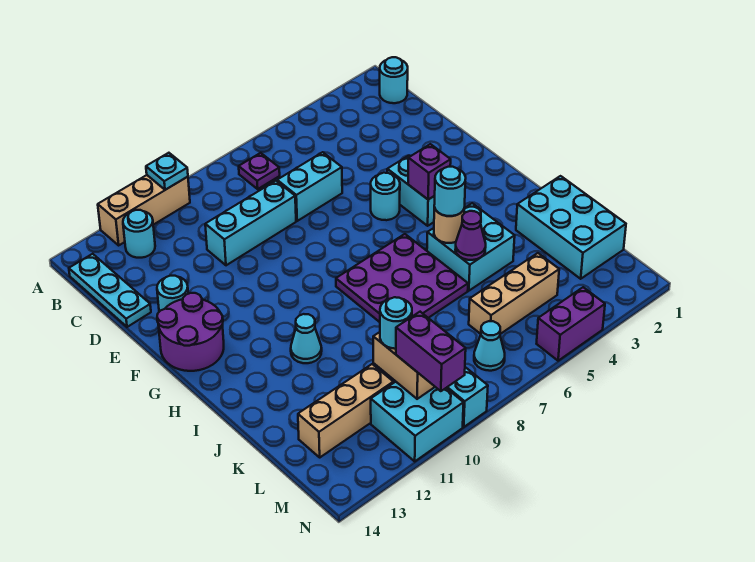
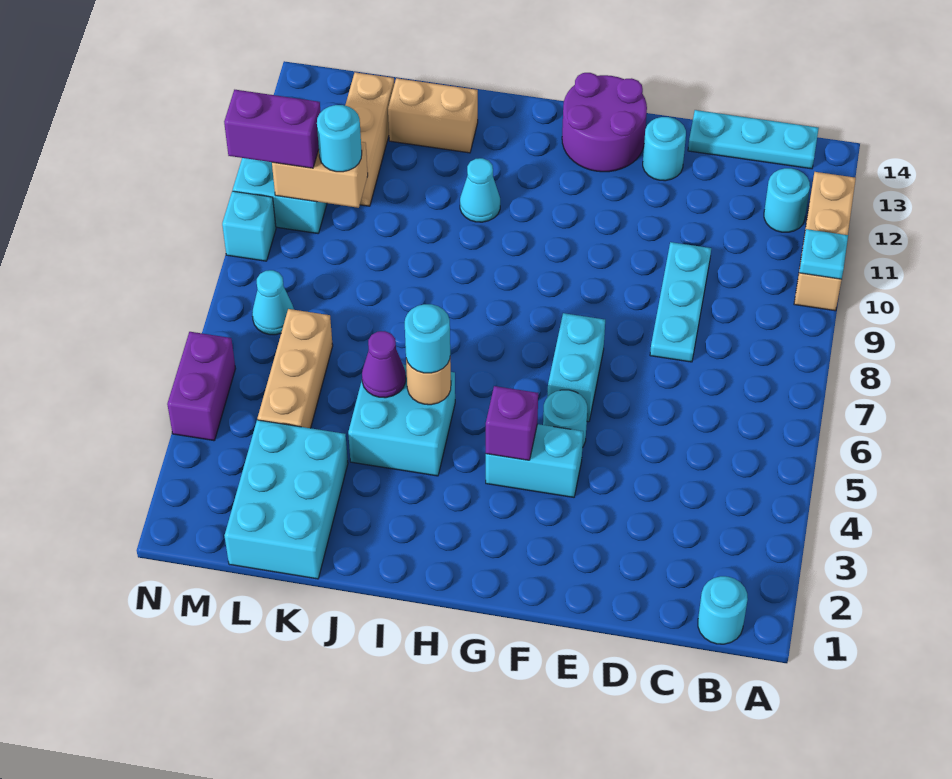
purple 1x1 plate [239,153,280,189] -> none
cyan 1x2 brick [277,152,342,221] -> cyan 1x2 brick moved to [547,313,605,422]
cyan 1x3 brick [205,181,296,265] -> cyan 1x3 plate [650,242,711,362]
purple 3x3 plate [336,234,468,322] -> none
cyan 2x3 brick [516,176,626,279] -> cyan 2x3 brick turned to [225,420,348,579]
none -> tan 1x2 brick [388,78,478,153]

